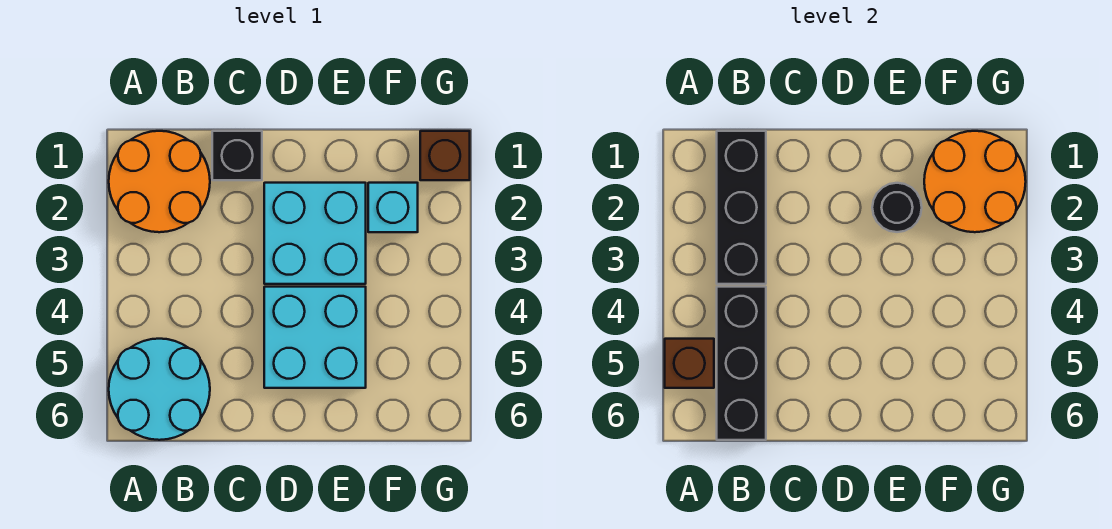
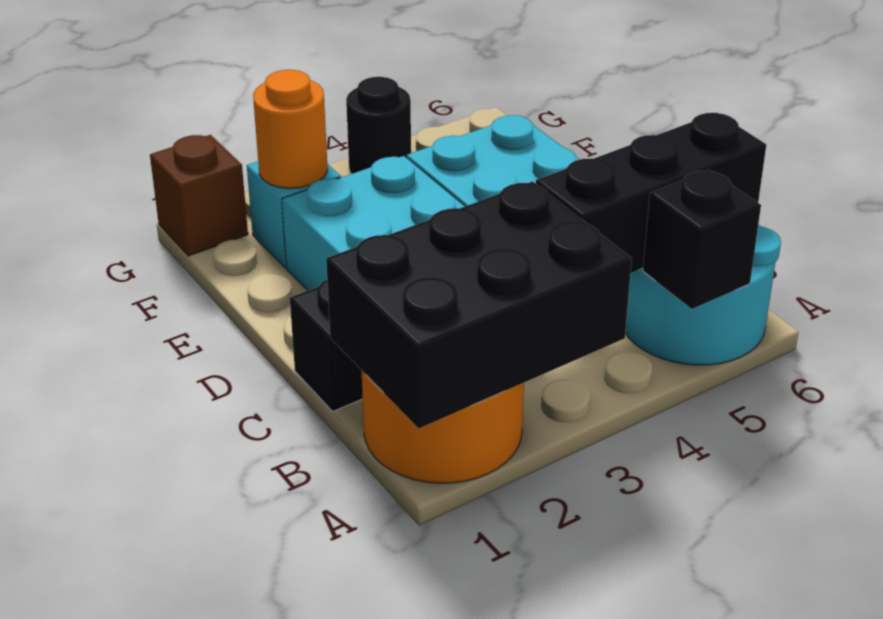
brown 1x1 brick [665,339,714,388] -> black 1x1 brick [643,170,761,309]
black 1x3 brick [717,131,766,284] -> black 2x3 brick [326,181,632,428]
black 1x1 round brick [872,183,922,232] -> black 1x1 round brick moved to [346,77,411,174]
orange 2x2 round brick [924,131,1026,232] -> orange 1x1 round brick [253,70,328,188]

